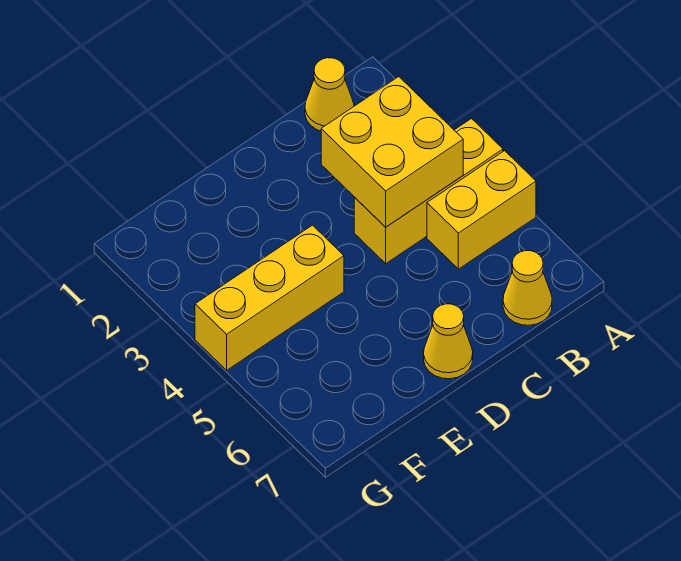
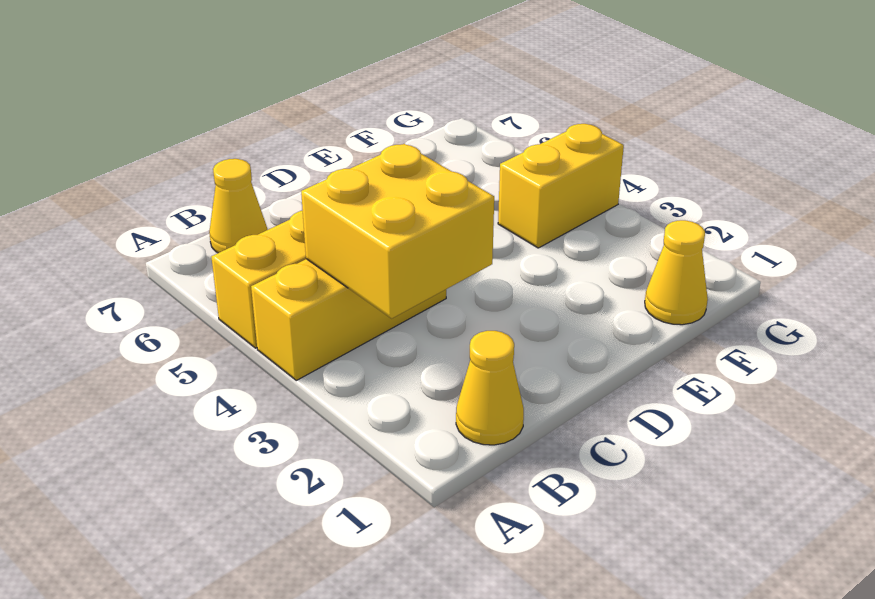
yellow 1x1 cone [424,304,473,379] -> yellow 1x1 cone moved to [645,220,708,325]
yellow 1x3 brick [195,225,344,370] -> yellow 1x2 brick [498,124,624,248]

